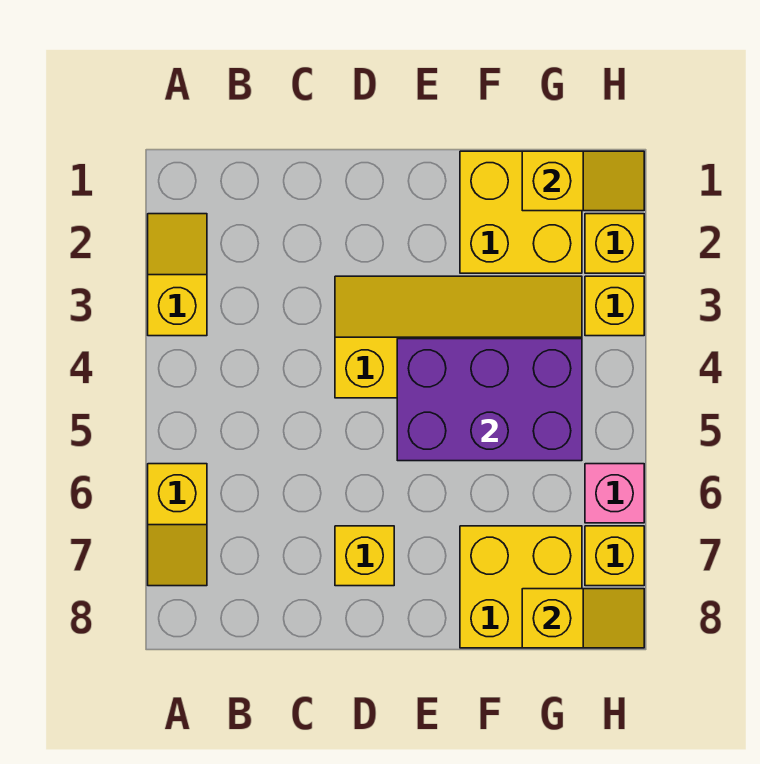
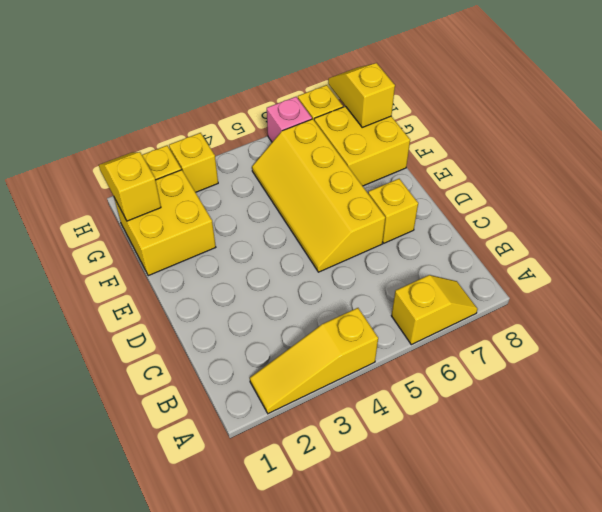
yellow 1x2 slope [148,214,207,336] -> yellow 1x3 slope [250,308,378,414]
yellow 2x4 slope [335,276,582,398] -> yellow 2x4 slope moved to [252,119,385,272]
purple 2x3 brick [397,339,582,461] -> none

